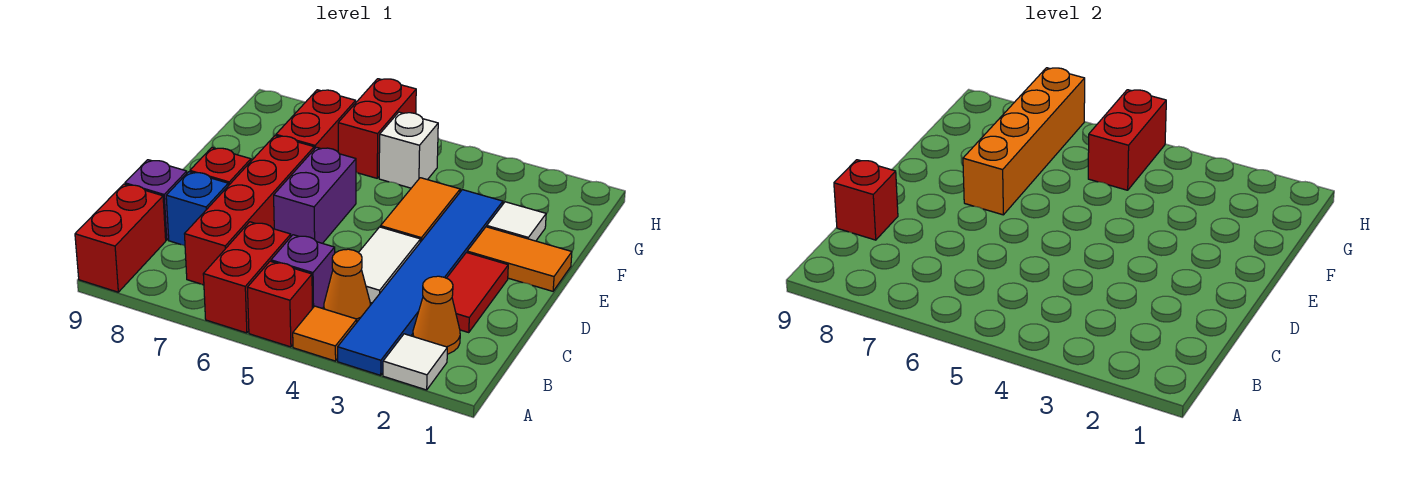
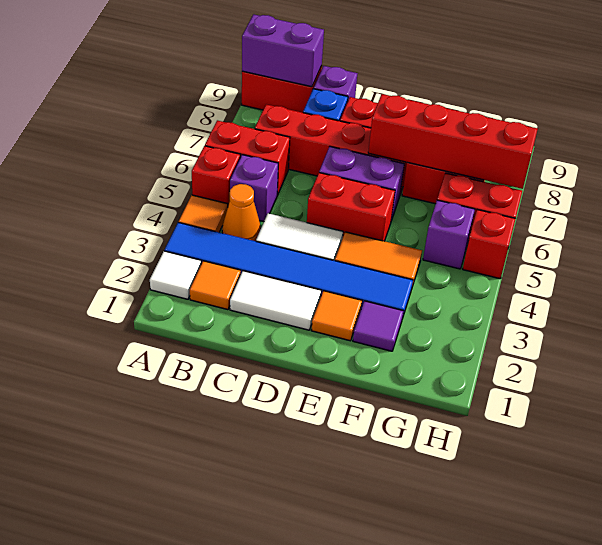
none -> purple 1x2 brick [242,14,324,87]
orange 1x1 cone [413,276,460,354] -> orange 1x1 tile [190,261,241,310]
red 1x2 tile [447,253,508,333] -> white 1x2 tile [230,271,321,330]
red 1x1 brick [834,160,898,240] -> red 1x1 brick moved to [463,210,516,279]
orange 1x2 tile [467,227,572,291] -> orange 1x1 tile [311,291,362,341]
orange 1x4 brick [963,68,1085,215] -> red 1x4 brick [368,94,538,189]
white 1x1 tile [487,202,546,241] -> purple 1x1 tile [353,301,403,351]
white 1x1 brick [379,112,438,188] -> purple 1x1 brick [423,200,475,269]
red 1x2 brick [1088,90,1166,190] -> red 1x2 brick moved to [307,173,395,241]

